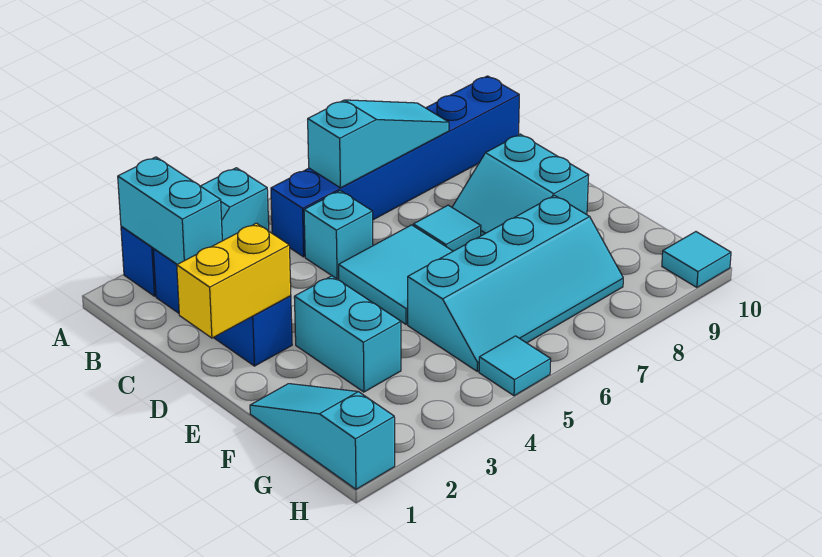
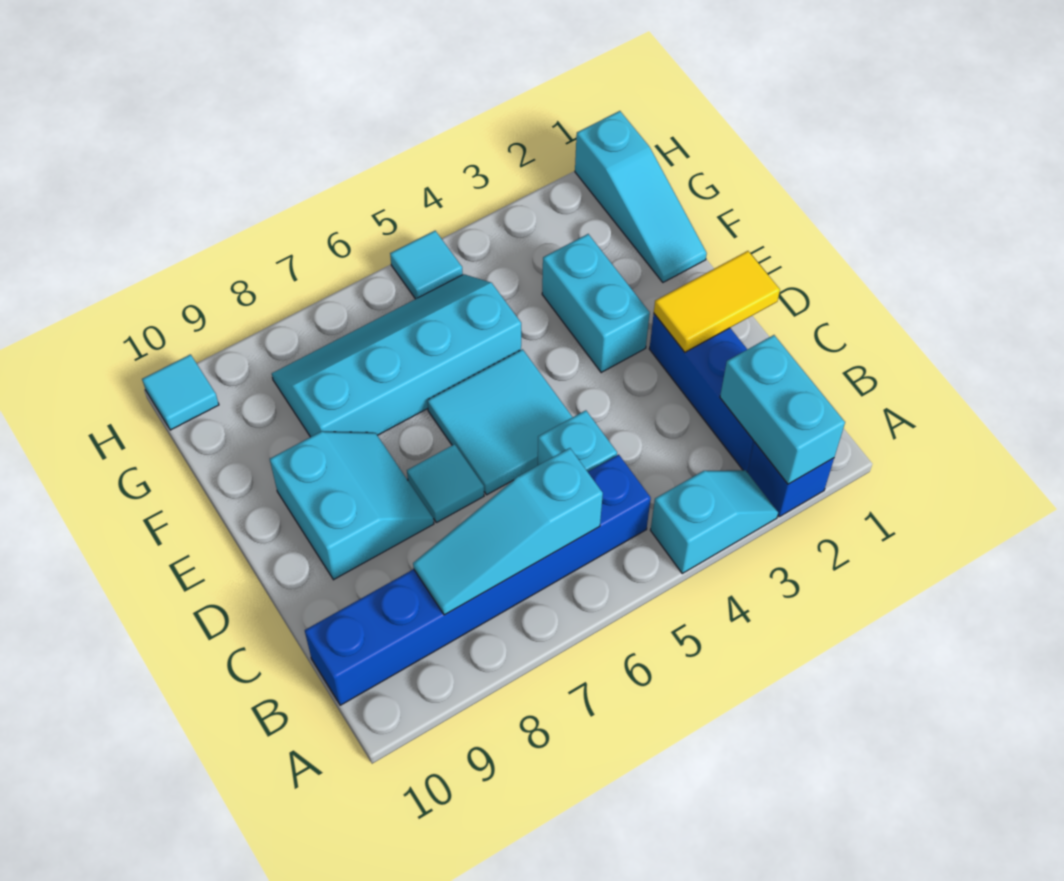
yellow 1x2 brick [177,223,291,338] -> yellow 1x2 tile [654,251,780,352]

